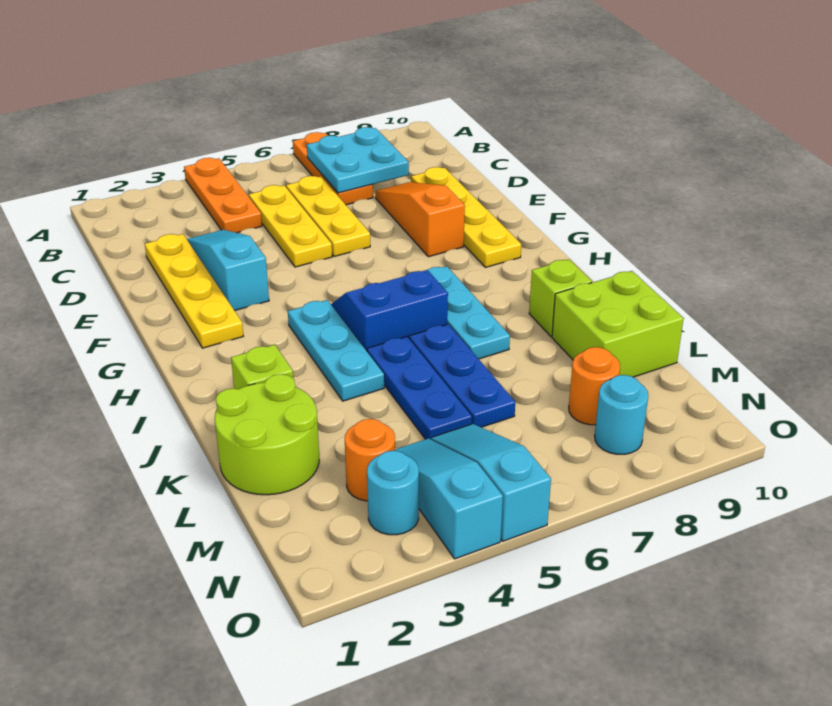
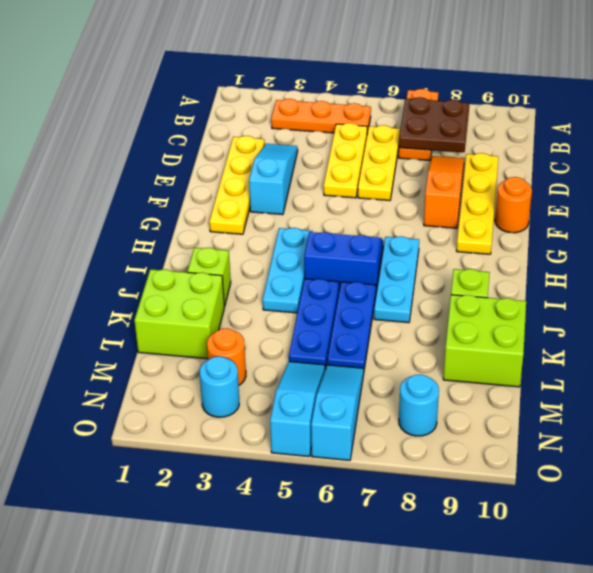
orange 1x3 plate [184,158,262,233] -> orange 1x3 plate turned to [271,99,371,134]
cyan 2x2 plate [307,127,409,193] -> brown 2x2 plate [399,97,469,152]
lime 2x2 round brick [215,374,319,495] -> lime 2x2 brick [134,269,224,359]
cyan 1x3 slope [395,438,503,559] -> cyan 1x3 slope moved to [311,365,364,460]
orange 1x1 round brick [569,347,620,425] -> orange 1x1 round brick moved to [495,177,532,233]

